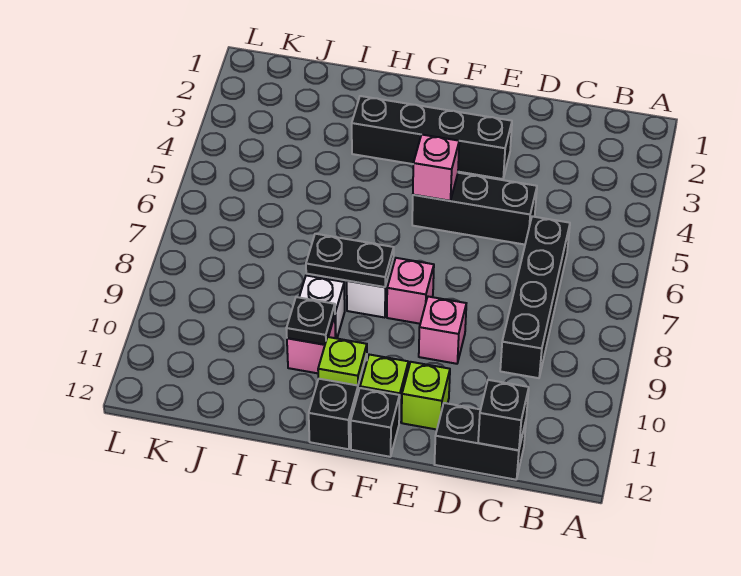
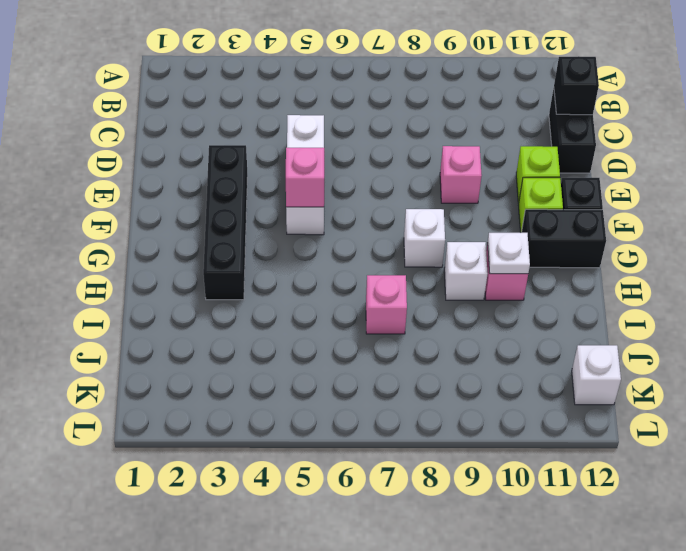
black 1x4 brick [500,216,570,378] -> none
black 1x3 brick [412,173,537,245] -> white 1x3 brick [286,115,324,235]
pink 1x1 brick [387,258,434,324] -> pink 1x1 brick moved to [366,275,407,334]
black 1x2 plate [306,234,394,287] -> none
lime 1x1 plate [318,337,367,386] -> none
black 1x1 plate [286,297,335,345] -> white 1x1 plate [488,233,530,274]
none -> white 1x1 brick [572,345,621,405]

